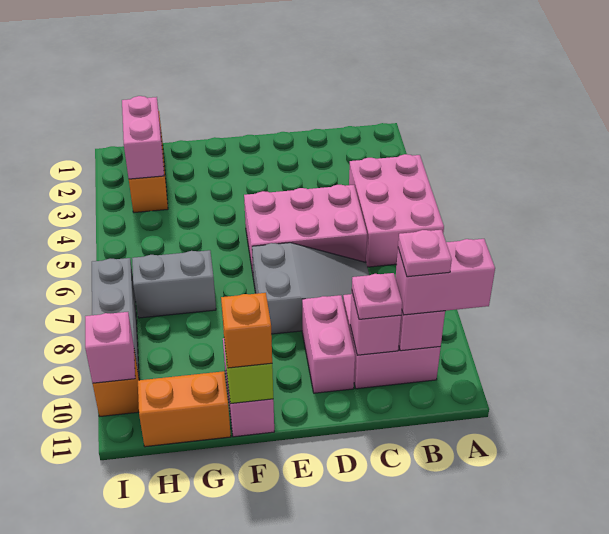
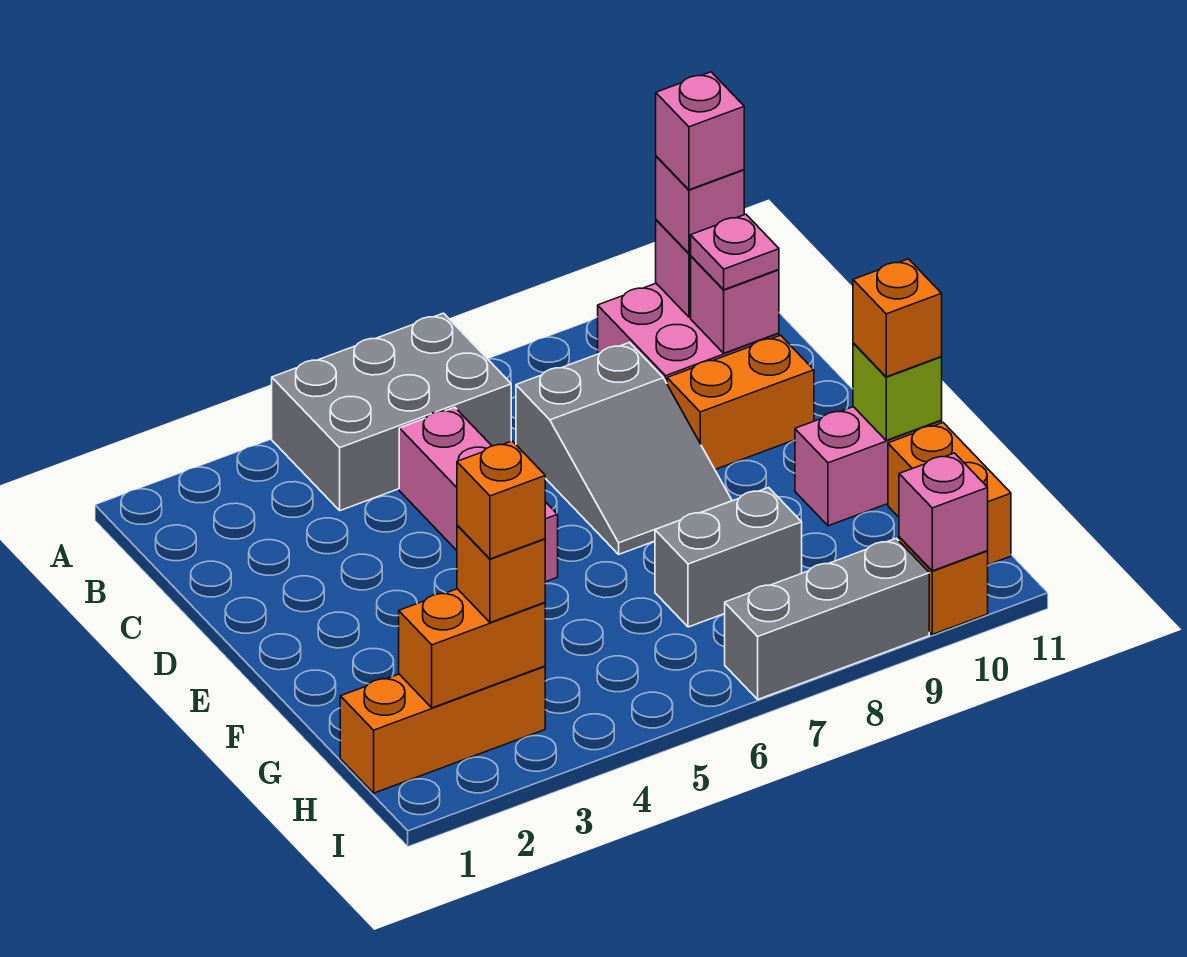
pink 2x3 brick [349,154,444,267] -> grey 2x3 brick [272,313,511,511]
pink 1x2 brick [396,239,495,315] -> pink 1x1 brick [656,156,744,253]
pink 1x1 plate [398,230,452,277] -> pink 1x1 brick [656,72,744,190]
pink 2x3 brick [244,185,367,273] -> pink 1x3 brick [399,407,558,582]
grey 2x3 slope [252,243,369,334] -> grey 2x3 slope turned to [516,342,732,554]
pink 1x2 brick [302,295,355,393] -> orange 1x2 brick [667,335,814,469]
grey 1x2 brick [132,250,216,318] -> grey 1x2 brick turned to [655,488,802,627]
pink 1x2 brick [122,96,164,179] -> orange 1x2 brick [399,589,545,708]
none -> orange 1x1 brick [457,525,545,623]
none -> orange 1x1 brick [457,441,545,559]

